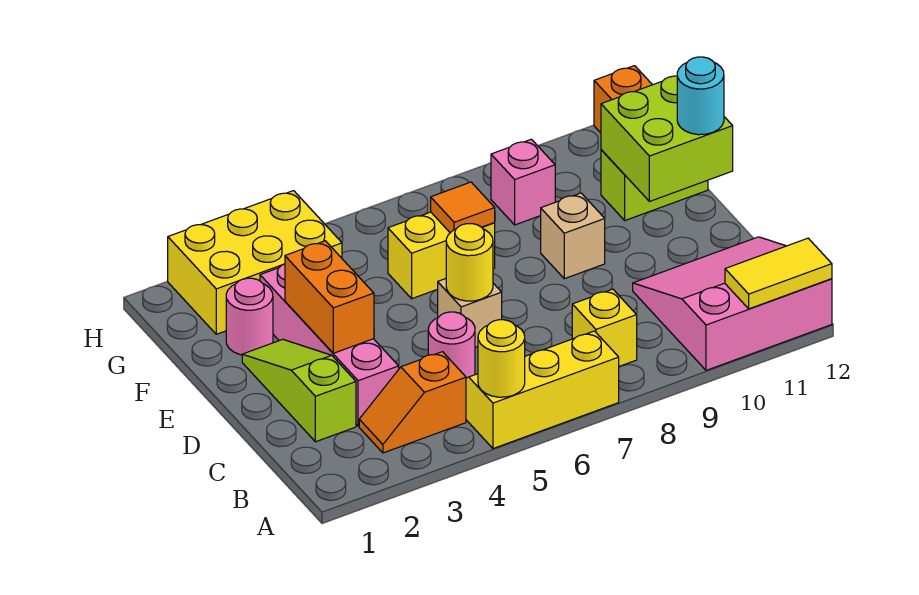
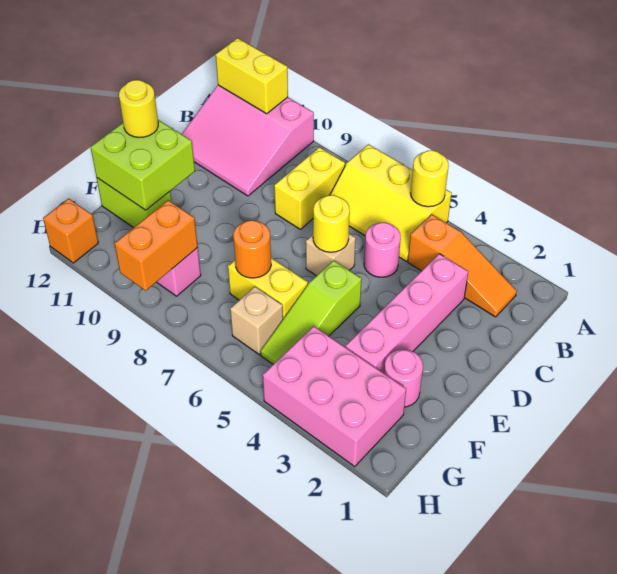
yellow 1x2 tile [725,238,832,309] -> yellow 1x2 brick [216,38,288,114]
orange 1x2 slope [359,352,466,453] -> orange 1x3 slope [408,214,517,317]
yellow 1x1 brick [572,289,637,366] -> yellow 1x2 brick [274,147,345,229]
lime 1x3 slope [242,339,356,442] -> lime 1x3 slope moved to [261,260,361,364]
orange 1x2 brick [285,241,374,353] -> orange 1x2 brick moved to [114,200,198,291]
tan 1x1 brick [541,193,605,279] -> tan 1x1 brick moved to [230,287,283,354]
cyan 1x1 round brick [677,57,724,135] -> yellow 1x1 round brick [119,80,158,137]
orange 1x1 tile [431,182,495,233] -> orange 1x1 round brick [233,220,271,278]
yellow 2x3 brick [168,191,342,334] -> pink 2x3 brick [263,326,406,466]

